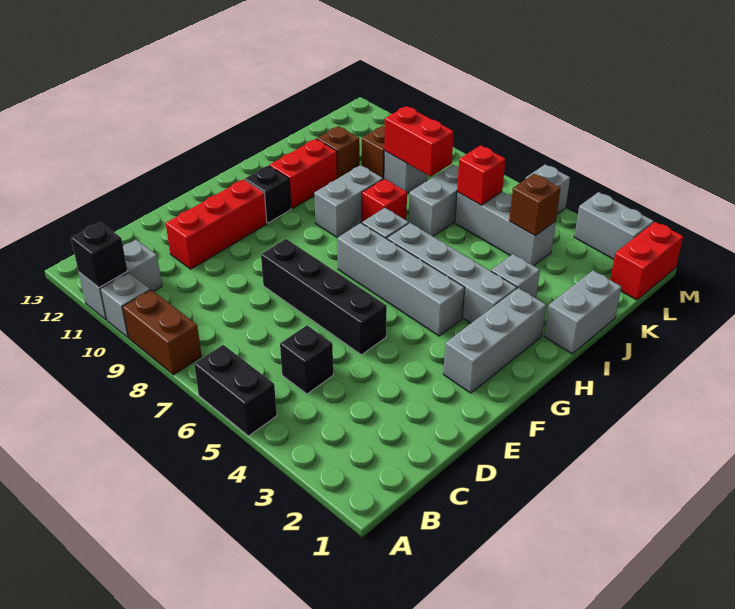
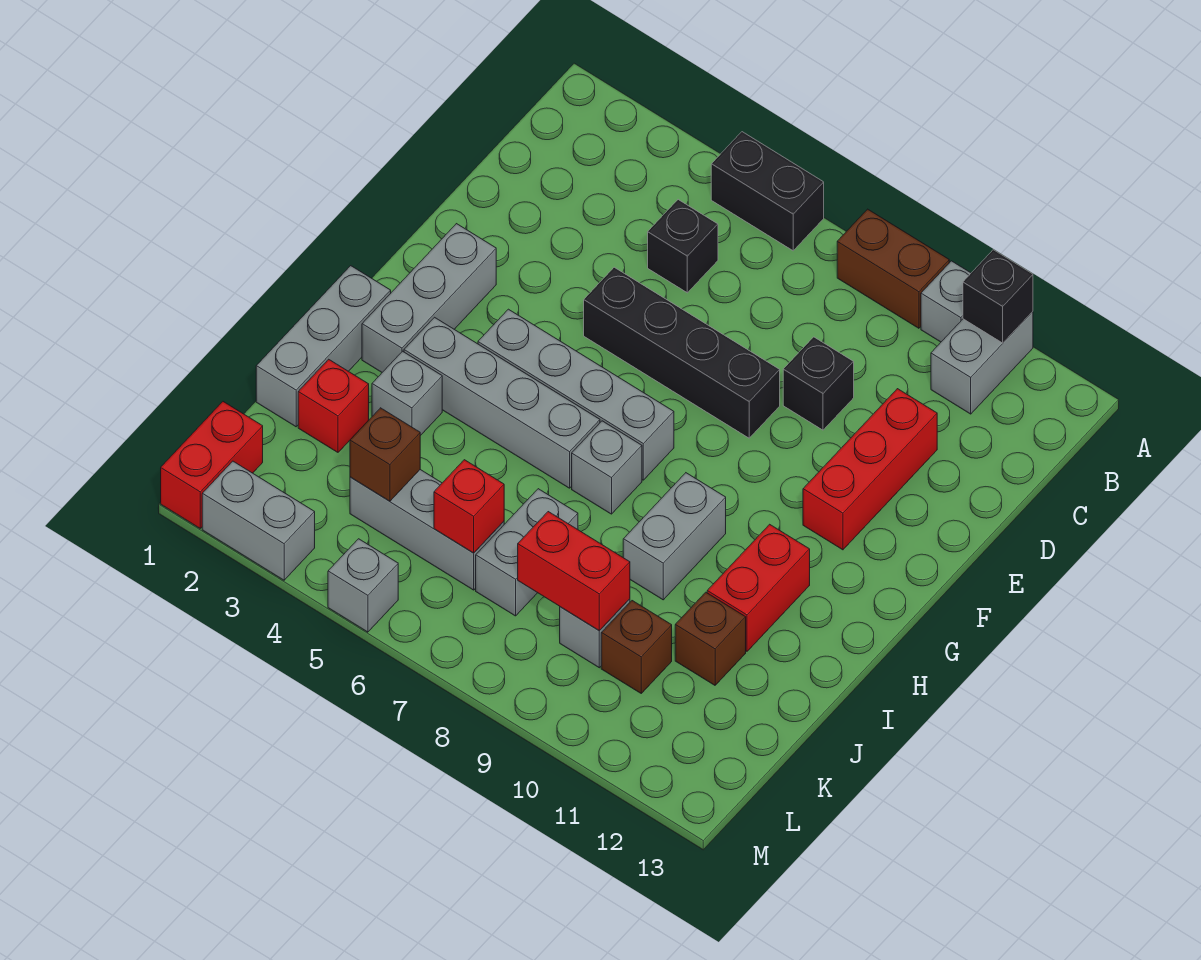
black 1x1 brick [245,165,291,223] -> black 1x1 brick moved to [783,337,854,430]
grey 1x2 brick [544,271,621,354] -> grey 1x3 brick [256,266,391,427]
red 1x1 brick [362,179,407,222] -> red 1x1 brick moved to [298,359,369,452]

